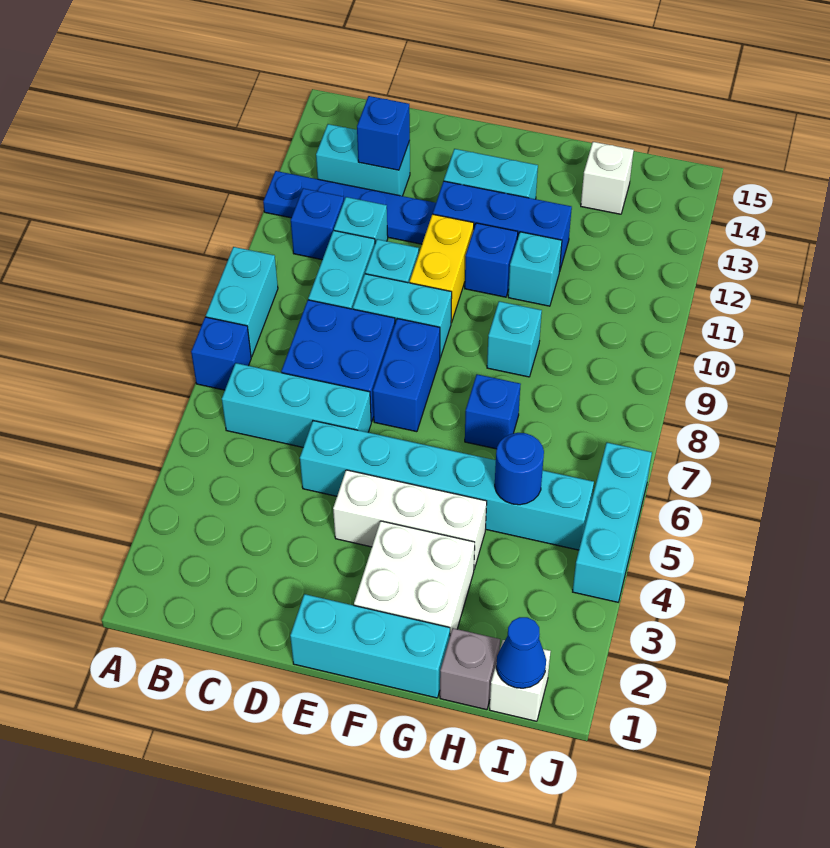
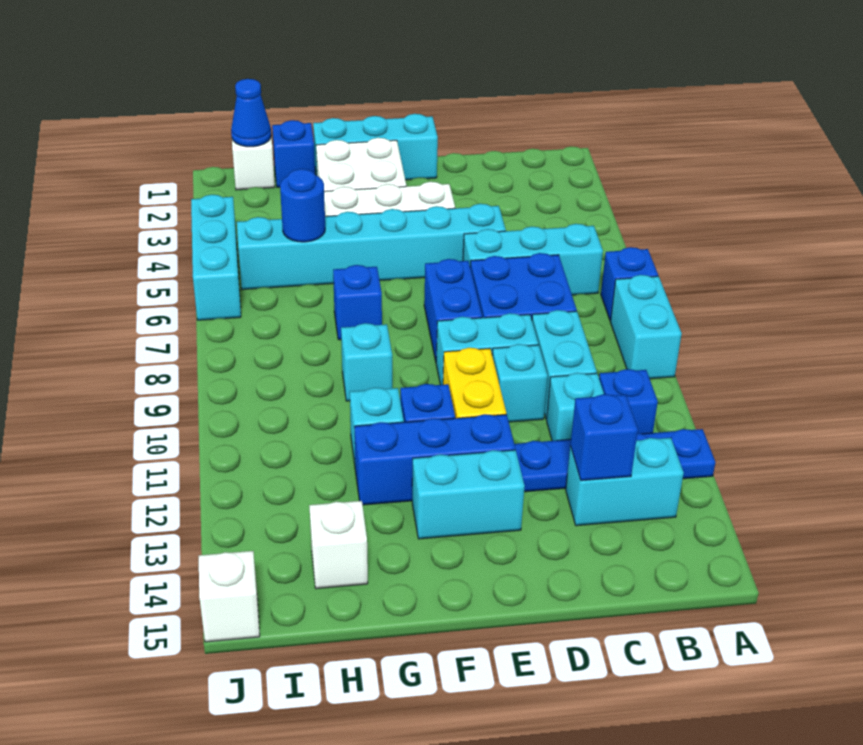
grey 1x1 brick [440,628,500,710] -> blue 1x1 brick [272,120,315,187]
none -> white 1x1 brick [199,551,260,642]

